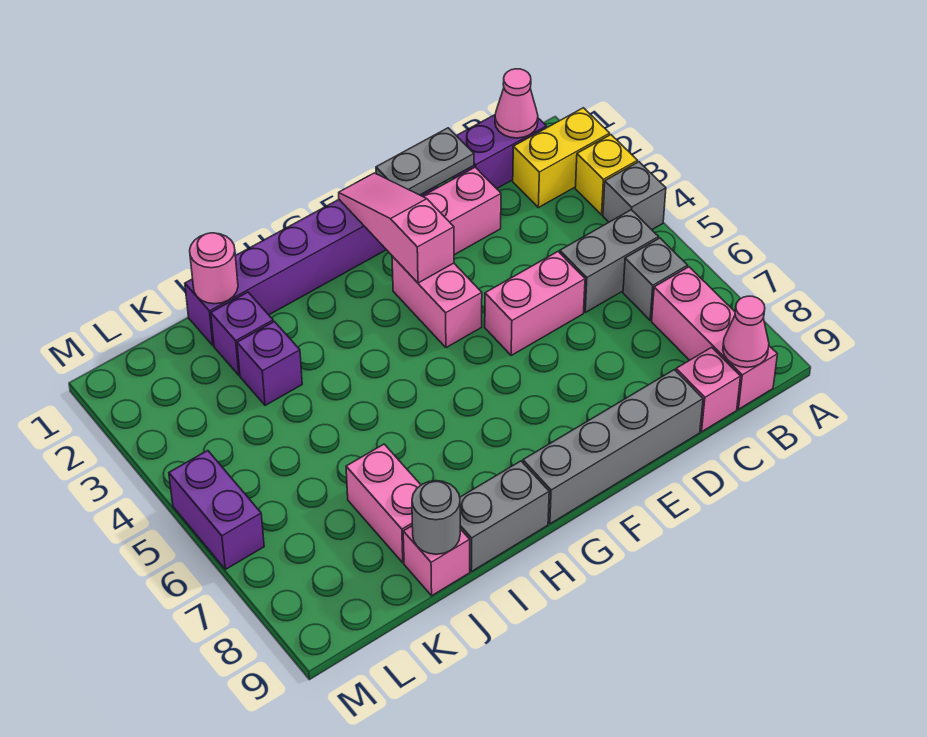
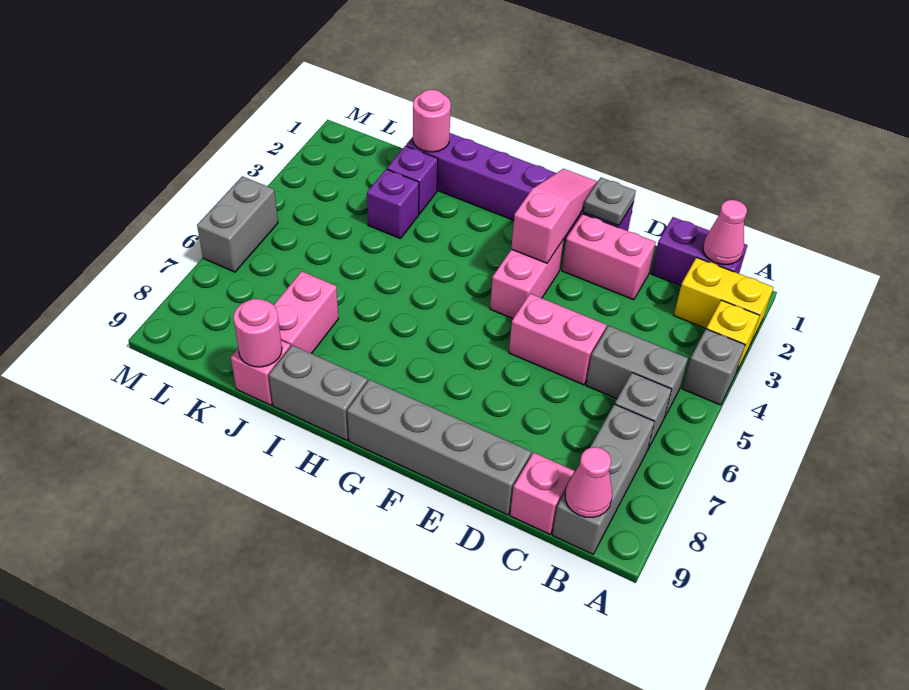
pink 1x3 brick [652,267,777,409] -> grey 1x3 brick [552,404,655,554]
grey 1x2 plate [376,128,474,195] -> grey 1x1 plate [583,178,636,225]
grey 1x1 round brick [412,481,460,554] -> pink 1x1 round brick [233,299,282,367]
purple 1x2 brick [169,450,264,569] -> grey 1x2 brick [197,176,278,272]

